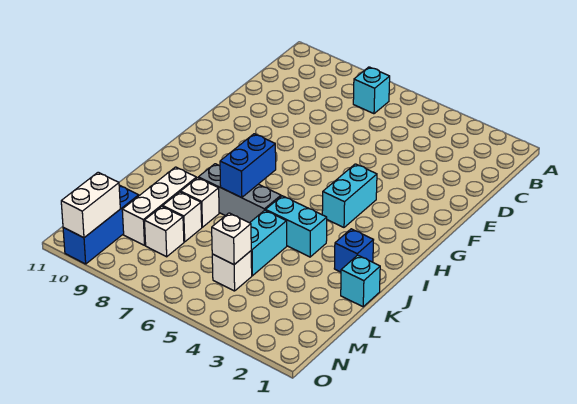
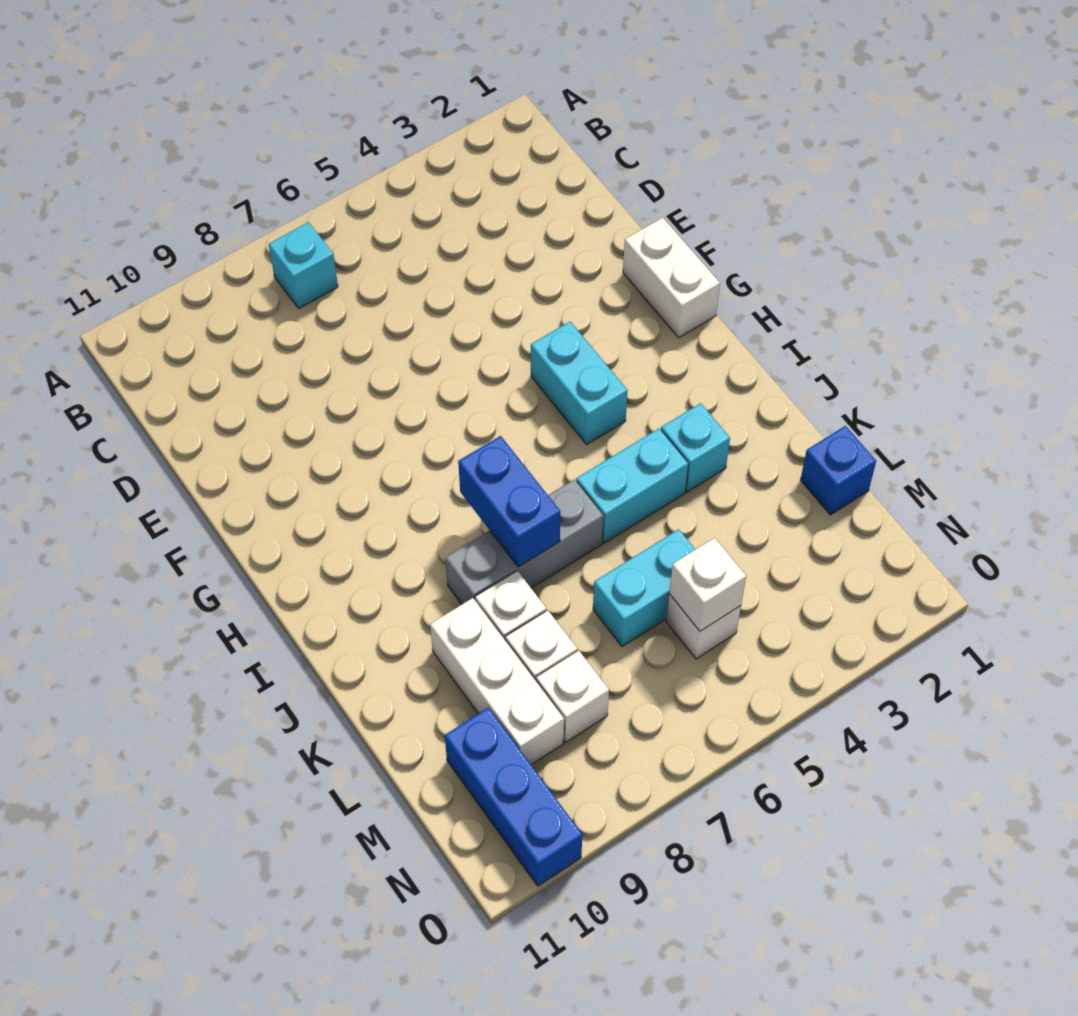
blue 1x1 brick [334,229,373,272] -> blue 1x1 brick moved to [801,426,876,515]
cyan 1x1 brick [341,255,380,307] -> cyan 1x1 brick moved to [661,403,730,492]
cyan 1x2 brick [250,210,287,276] -> cyan 1x2 brick turned to [593,529,695,647]
white 1x2 brick [61,172,120,238] -> white 1x2 brick moved to [623,218,720,337]

